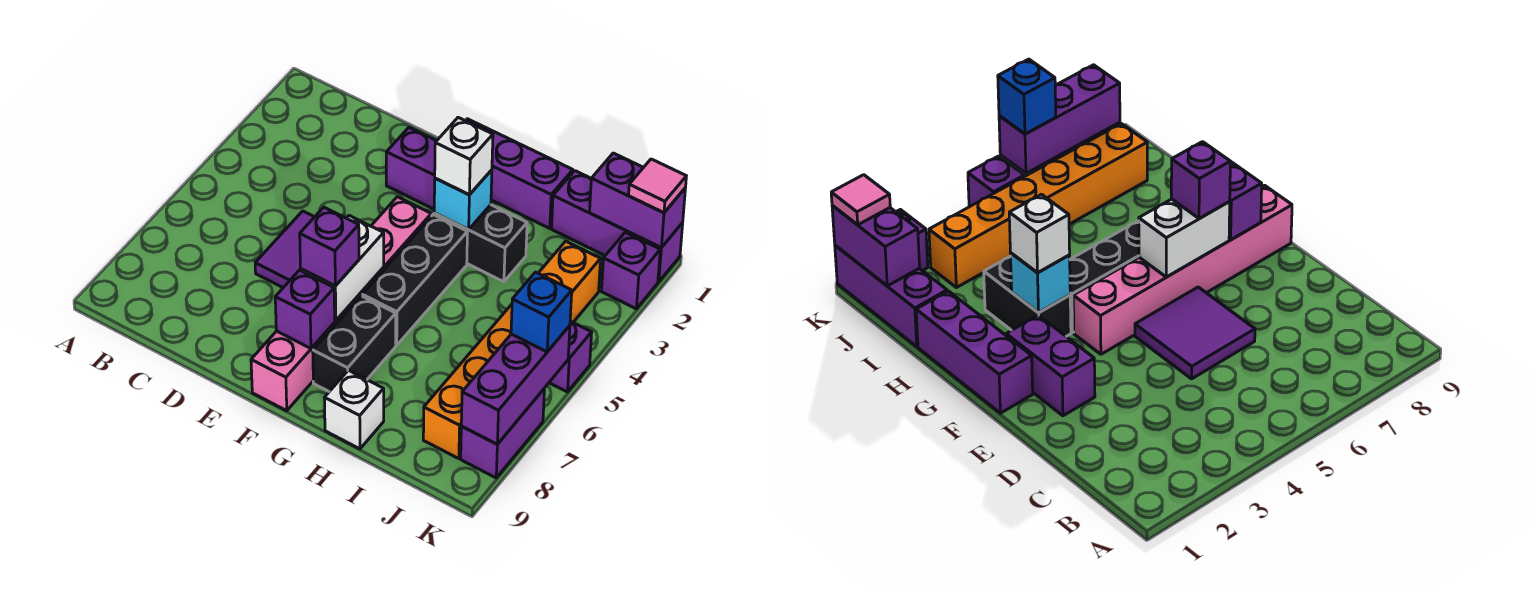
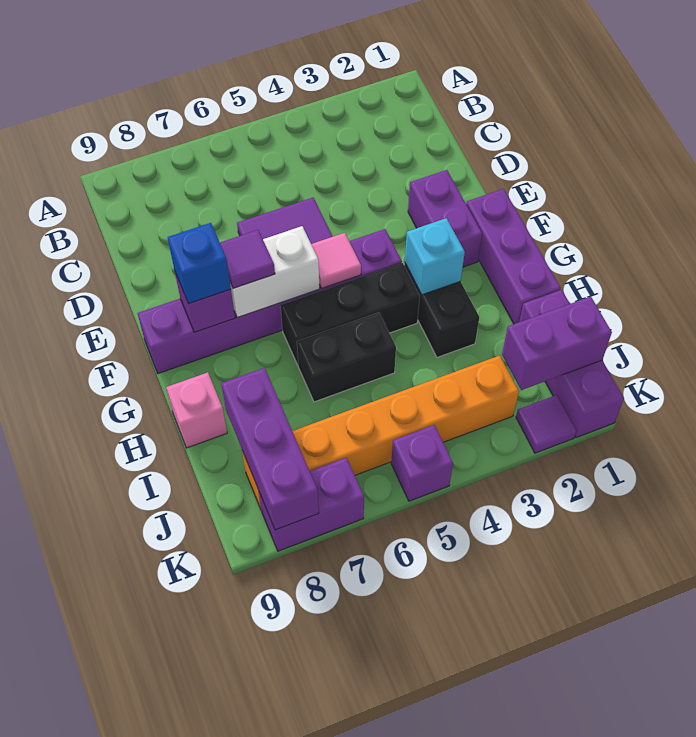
pink 1x6 brick [251,197,431,411] -> purple 1x6 brick [137,229,402,374]
purple 1x1 brick [300,207,359,286] -> purple 1x1 tile [220,230,275,288]
white 1x1 brick [435,118,493,195] -> none
black 1x2 brick [313,296,396,392] -> black 1x2 brick moved to [297,312,396,402]
white 1x1 brick [324,370,384,449] -> pink 1x1 brick [166,372,227,448]
purple 1x2 brick [590,153,685,248] -> purple 1x2 brick turned to [502,297,612,390]
pink 1x1 tile [629,159,686,213] -> pink 1x1 tile moved to [311,233,361,288]
purple 1x1 brick [601,232,660,309] -> purple 1x1 tile [516,395,576,453]
purple 1x3 brick [461,326,570,444] -> purple 1x3 brick turned to [221,368,319,530]
blue 1x1 brick [511,272,572,352] -> blue 1x1 brick moved to [168,223,231,304]

